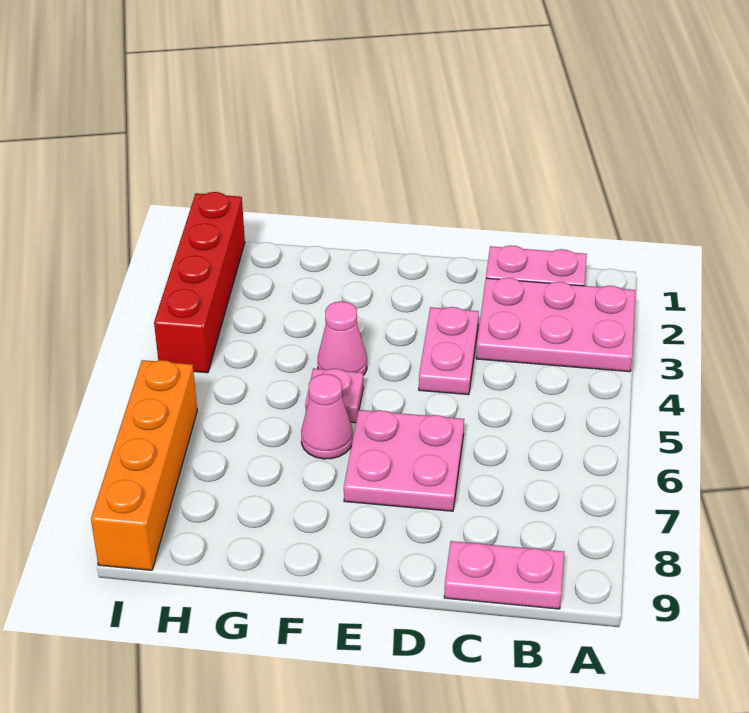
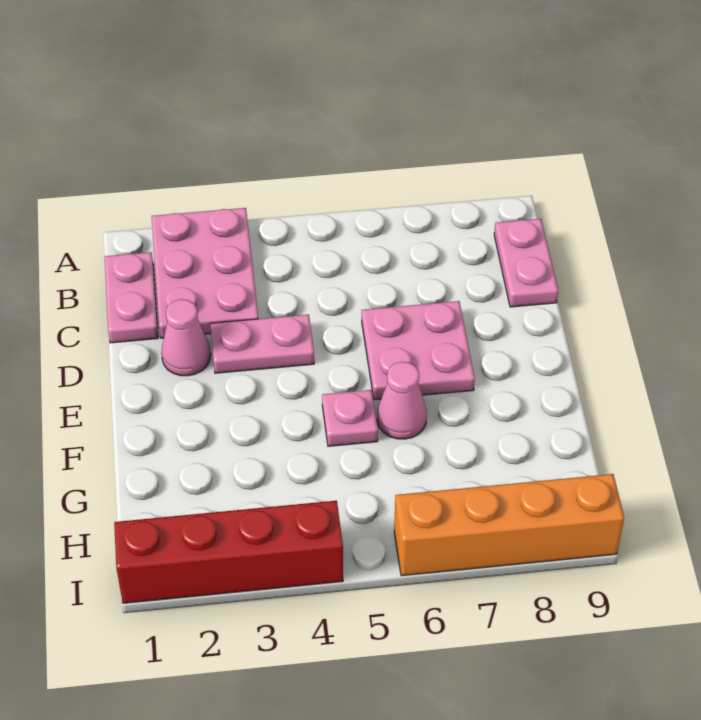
pink 1x1 cone [318,301,367,375] -> pink 1x1 cone moved to [161,299,211,376]

